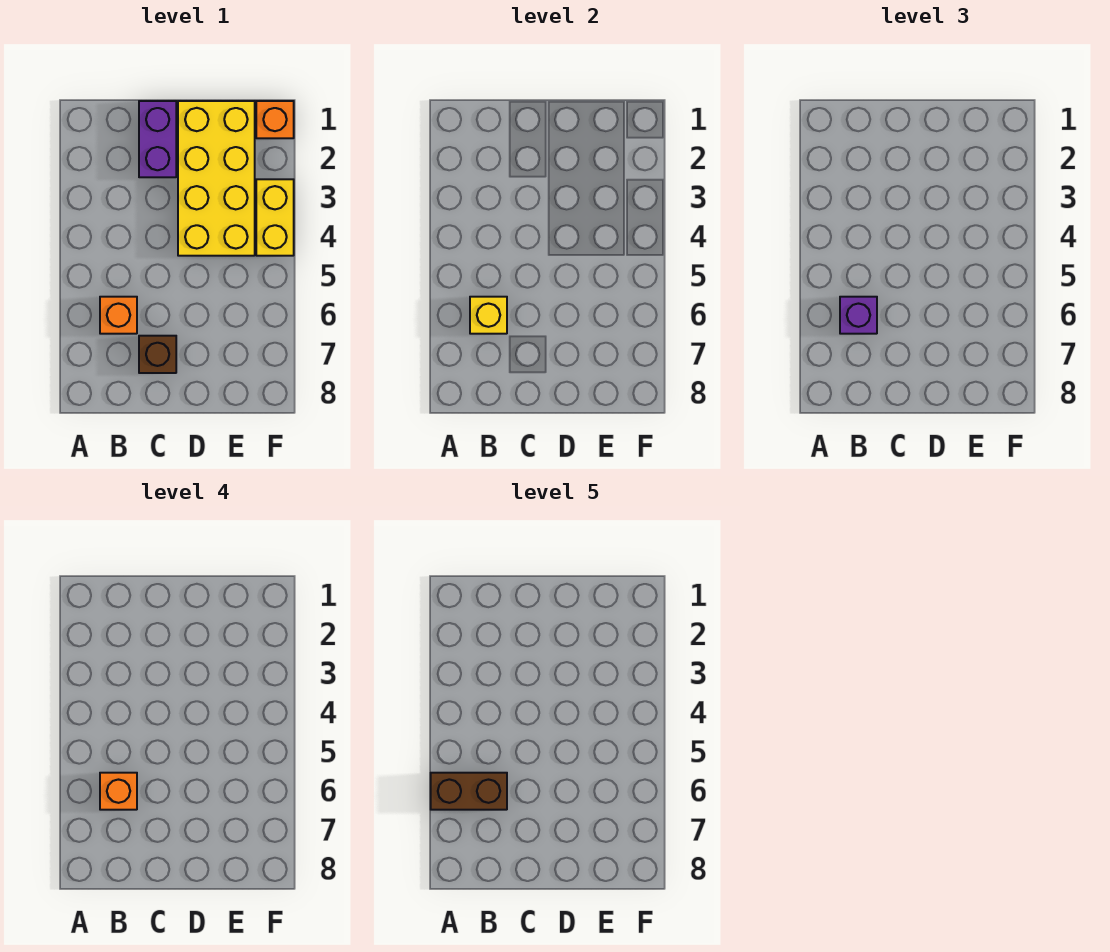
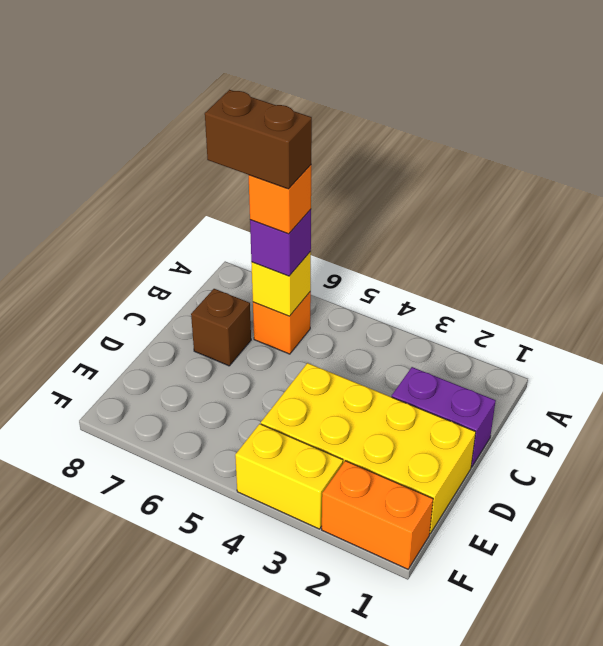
brown 1x2 brick [431,773,507,810] -> brown 1x2 brick turned to [205,90,312,189]
orange 1x1 brick [256,101,294,138] -> orange 1x2 brick [322,461,433,569]

